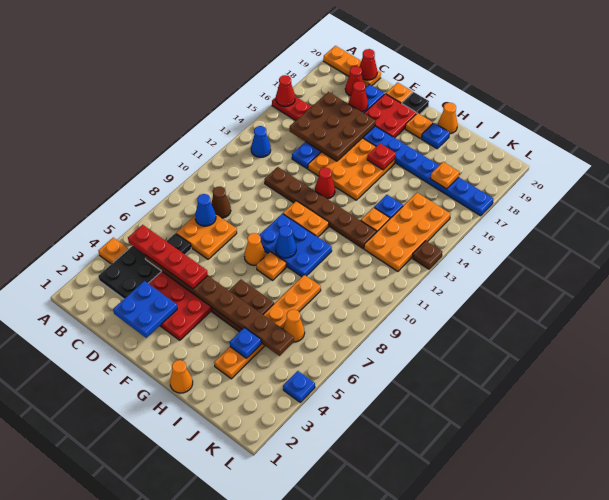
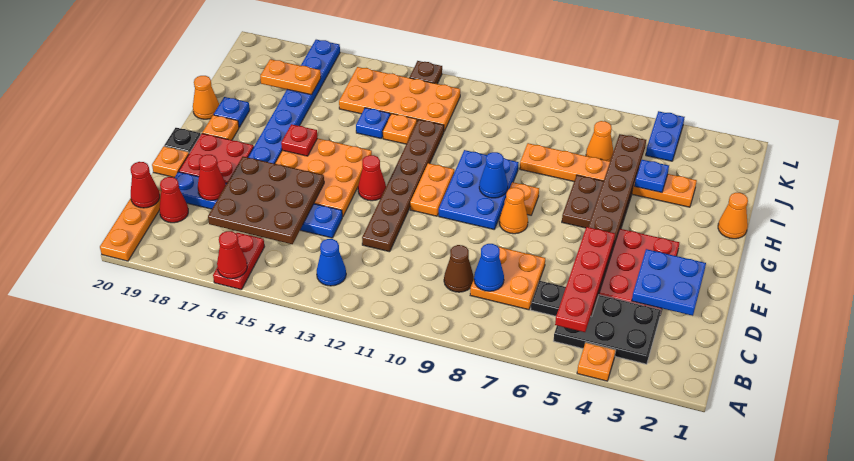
orange 1x1 plate [431,162,459,189] -> orange 1x2 plate [260,59,321,95]
blue 1x1 plate [283,371,315,402] -> blue 1x2 plate [646,111,685,161]

